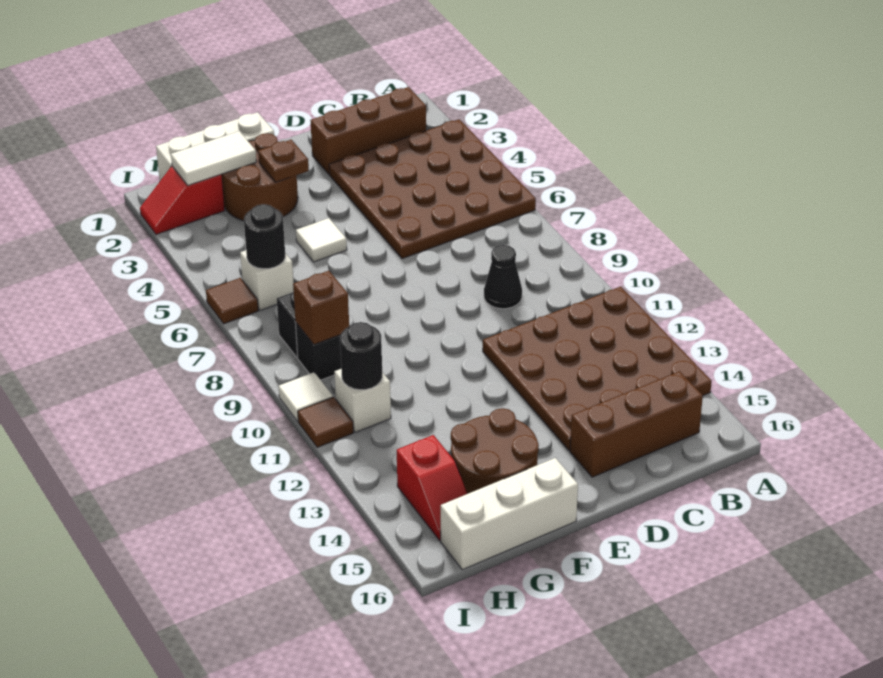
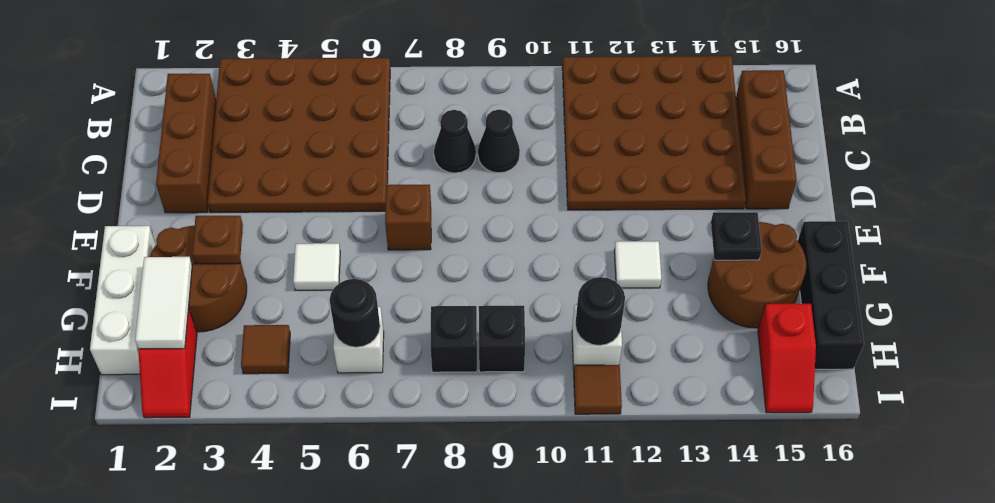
none -> black 1x1 cone [434,110,476,173]
none -> black 1x1 plate [711,212,762,260]
white 1x3 brick [441,458,578,570] -> black 1x3 brick [798,221,864,369]
brown 1x1 brick [293,271,349,344] -> brown 1x1 brick moved to [385,185,431,250]
red 1x2 slope [397,435,467,541] -> red 1x2 slope turned to [758,304,816,413]
brown 1x1 tile [206,278,258,324] -> brown 1x1 tile moved to [241,325,290,374]
white 1x1 tile [279,372,333,421] -> white 1x1 tile moved to [614,241,661,288]

